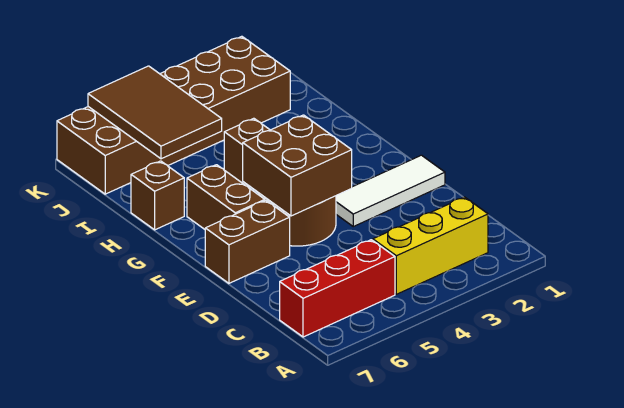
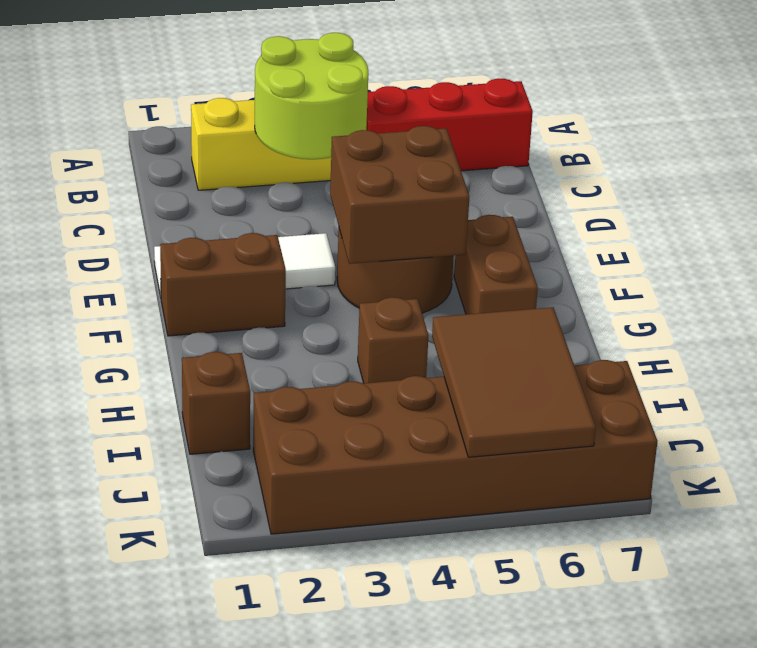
none -> lime 2x2 round brick [255,33,368,159]
brown 1x2 brick [205,200,290,283] -> brown 1x2 brick moved to [160,233,286,336]
brown 1x1 brick [131,161,184,230] -> brown 1x1 brick moved to [182,352,250,454]

